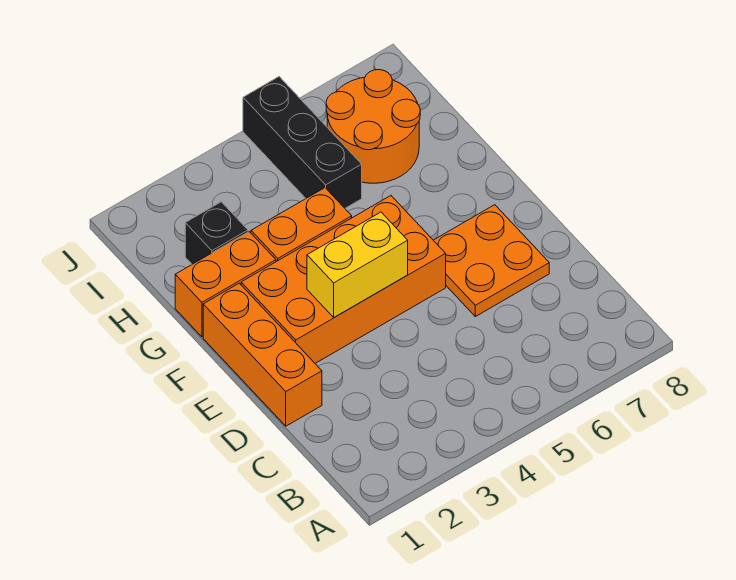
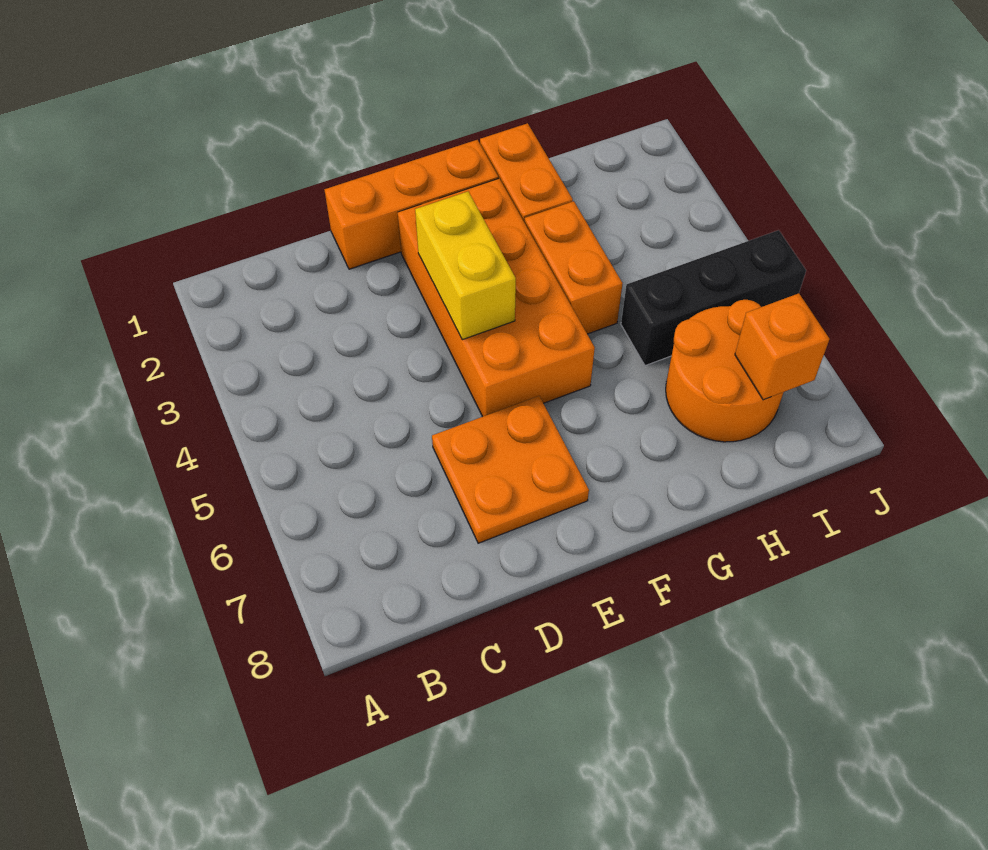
black 1x1 brick [185,202,248,264] -> none
none -> orange 1x1 brick [735,293,830,400]

